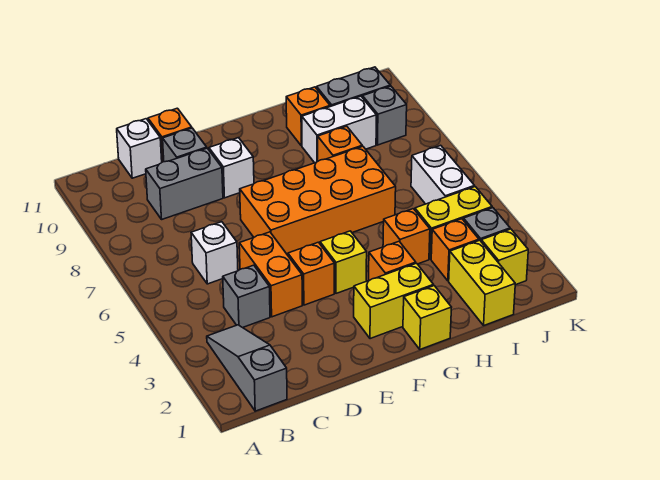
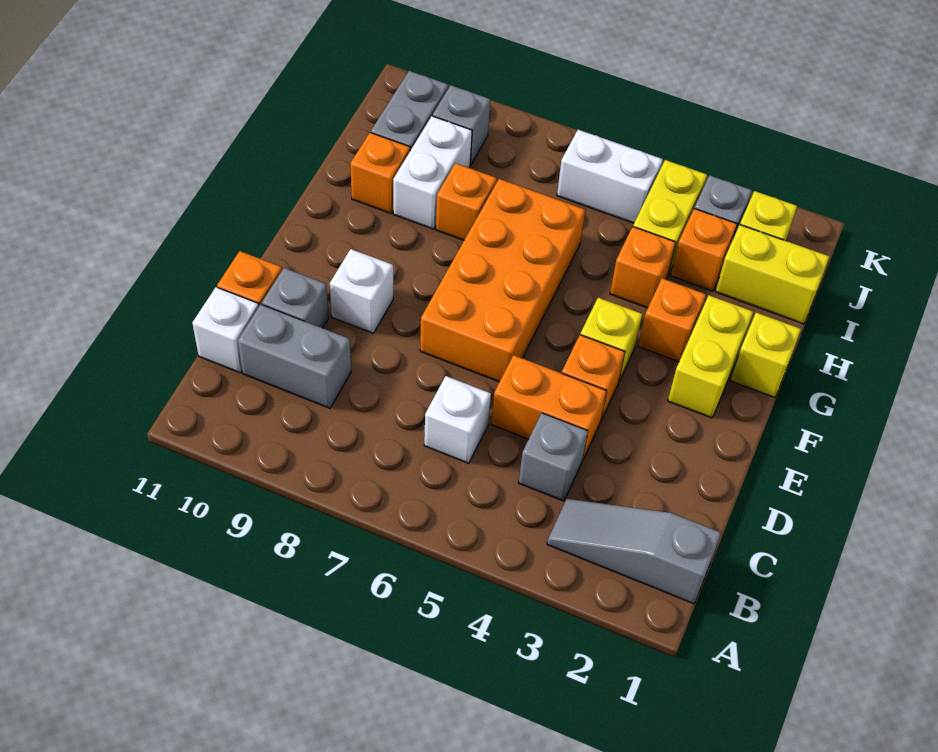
grey 1x2 brick [146,148,223,219] -> grey 1x2 brick turned to [238,305,351,408]

